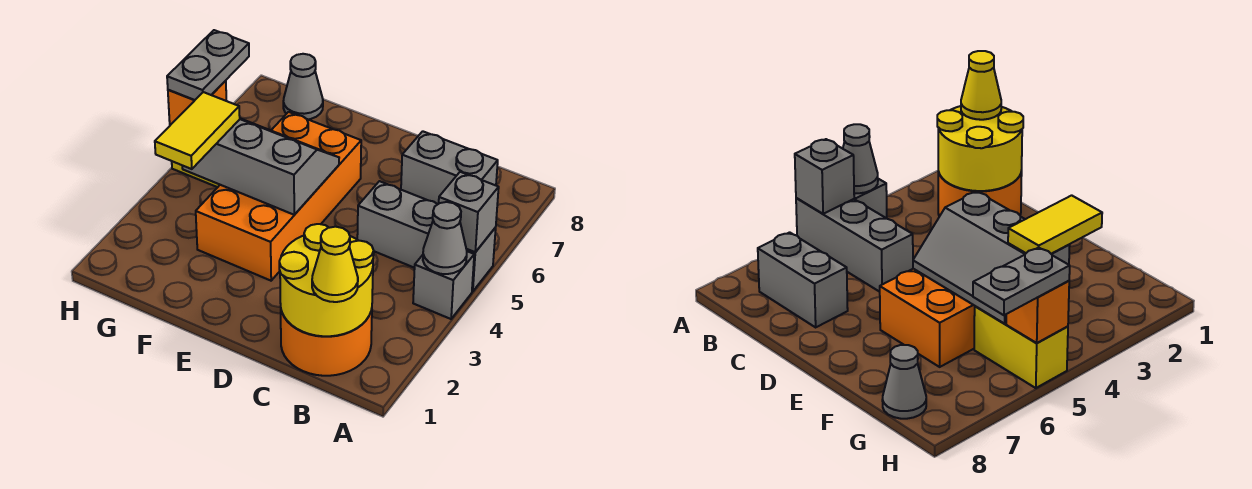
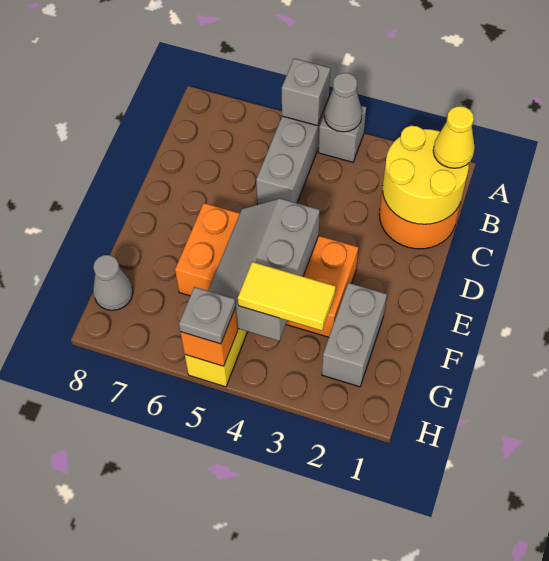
grey 1x2 brick [401,131,498,204] -> grey 1x2 brick moved to [322,283,387,387]
grey 1x2 plate [167,30,249,100] -> grey 1x1 plate [179,287,236,344]

